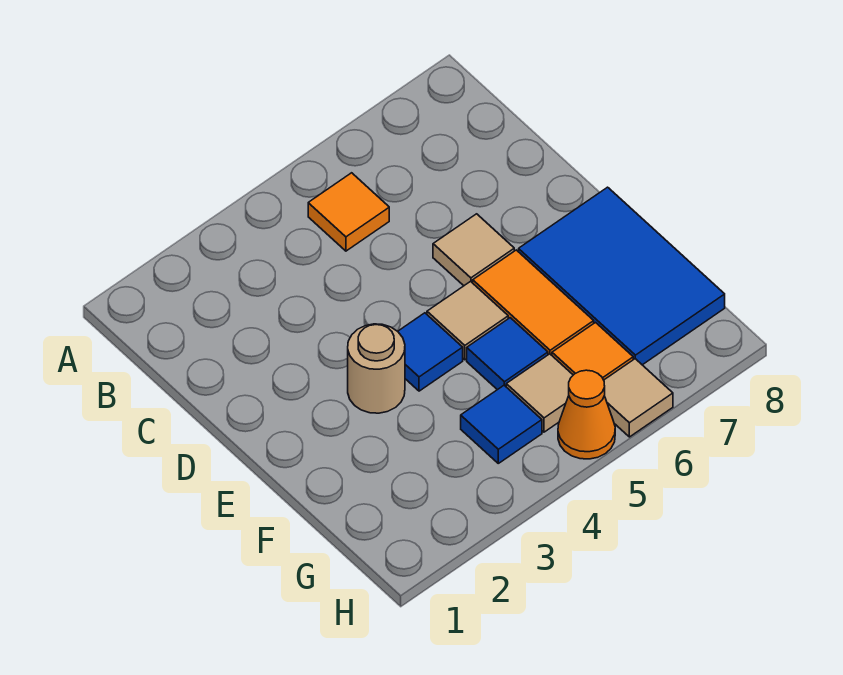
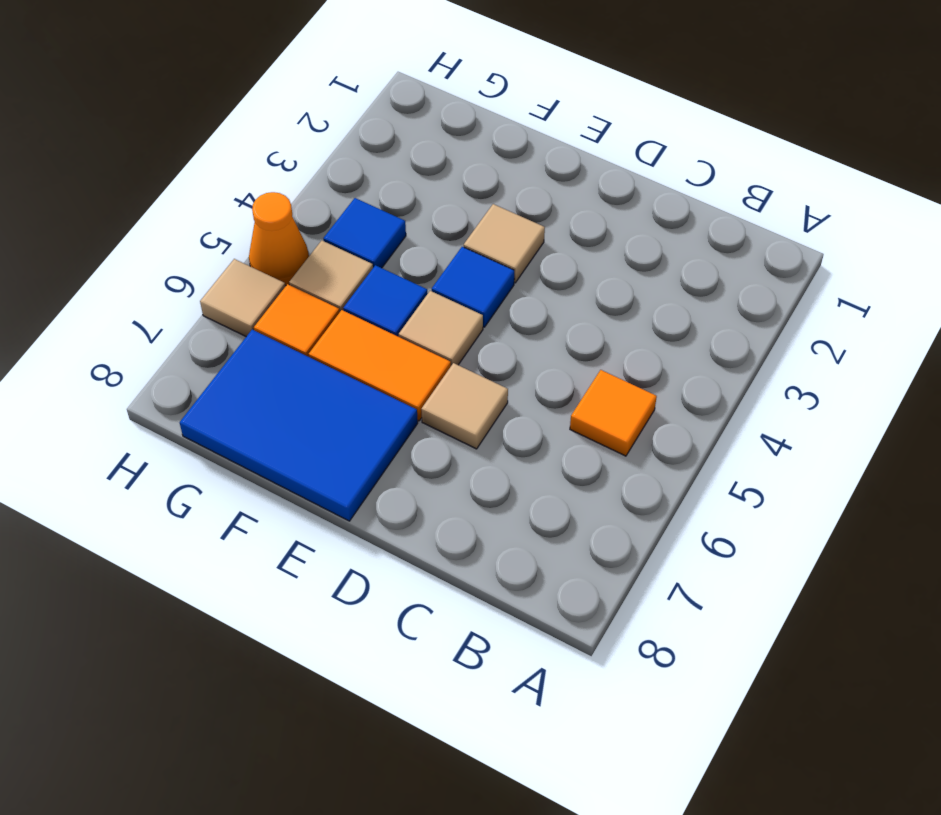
tan 1x1 round brick [348,324,405,413] -> tan 1x1 tile [464,204,545,283]

